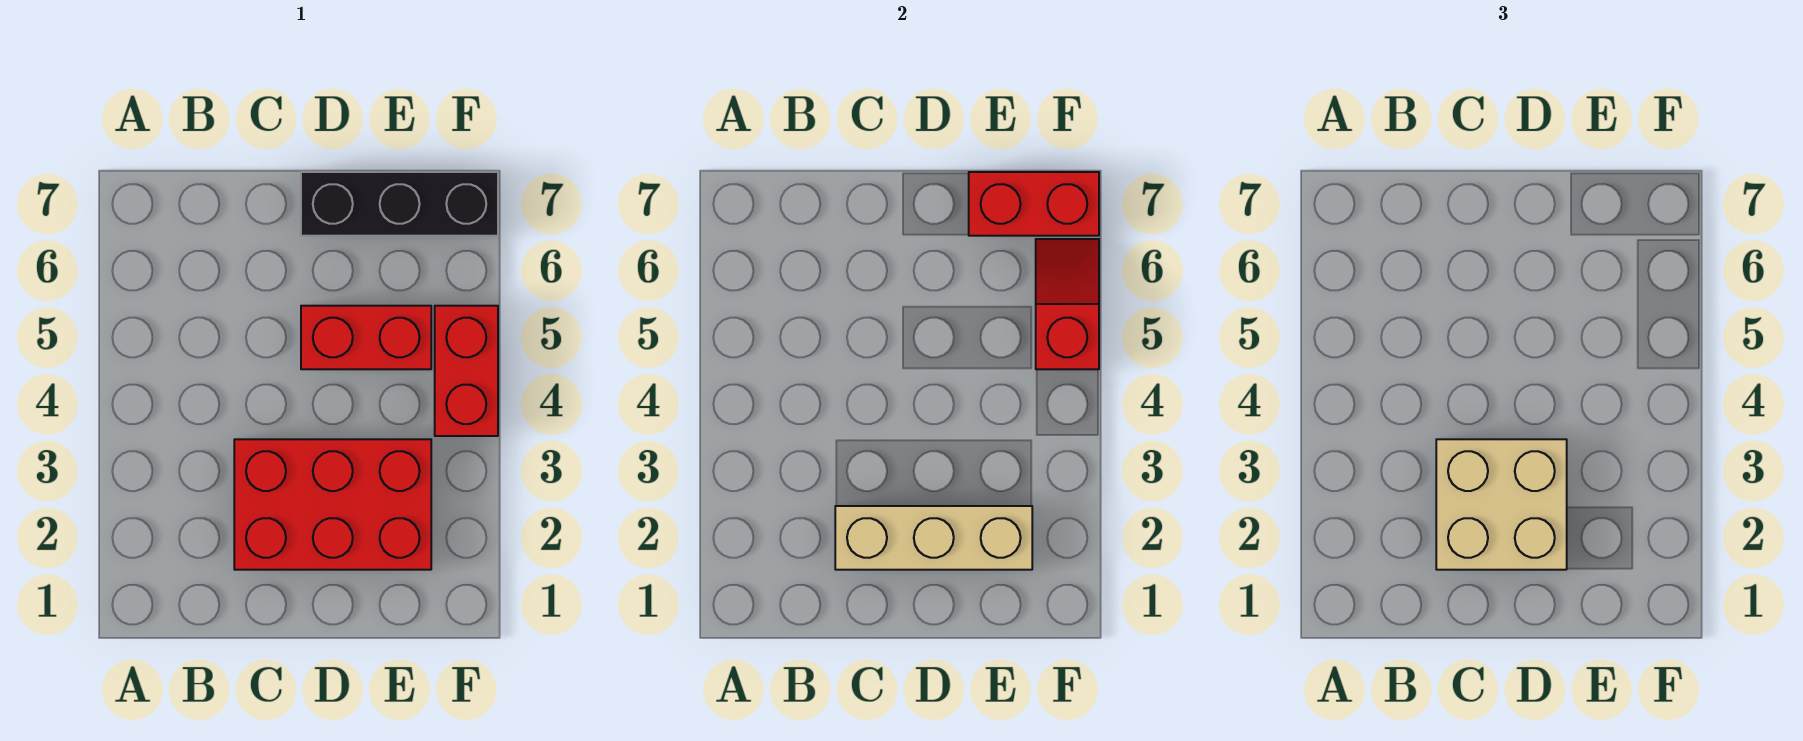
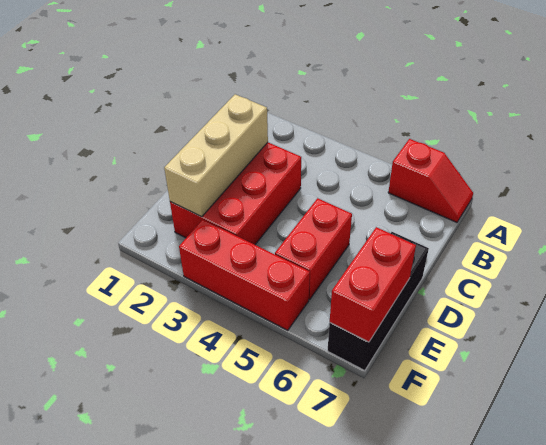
tan 2x2 brick [1436,439,1567,570] -> none
red 1x2 brick [435,306,498,436] -> red 1x3 brick [179,219,310,330]
red 1x2 slope [1036,239,1099,369] -> red 1x2 slope moved to [388,139,473,222]

